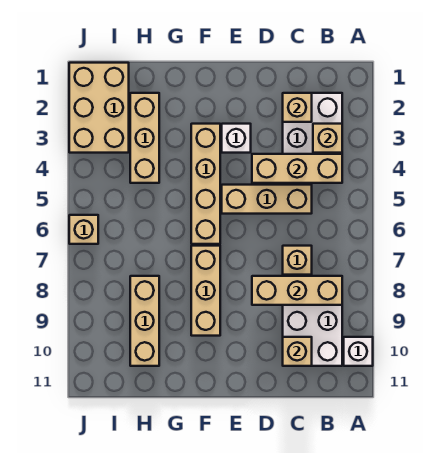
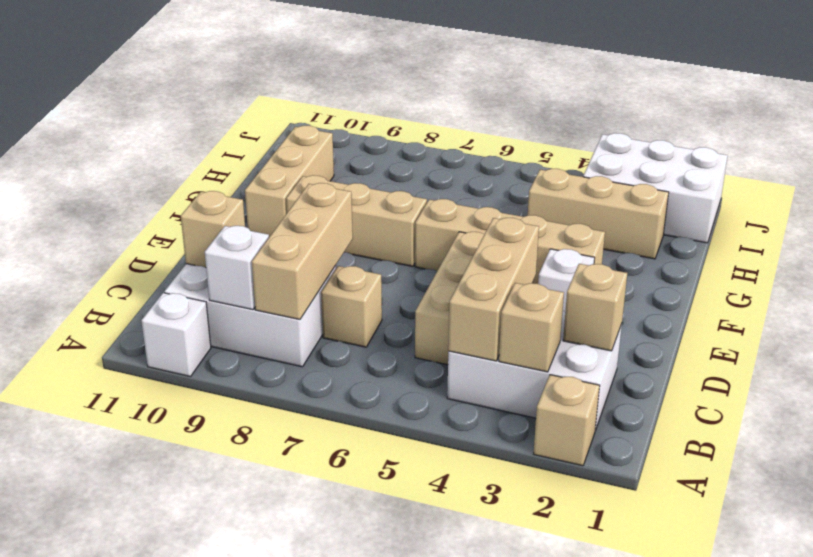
none -> white 1x1 brick [205,226,269,310]
tan 1x3 brick [130,276,159,366] -> tan 1x3 brick turned to [245,126,334,237]
tan 2x3 brick [69,63,129,153] -> white 2x3 brick [583,133,728,243]
tan 1x1 brick [69,215,98,244] -> tan 1x1 brick moved to [534,375,600,466]

